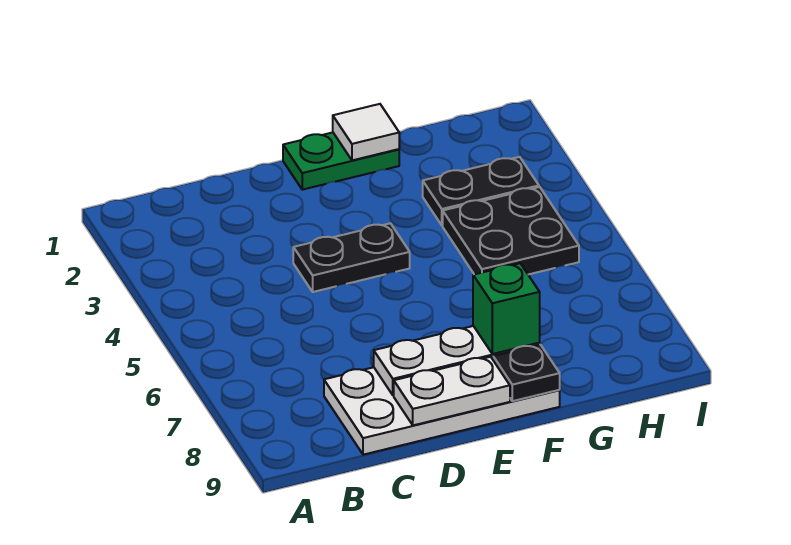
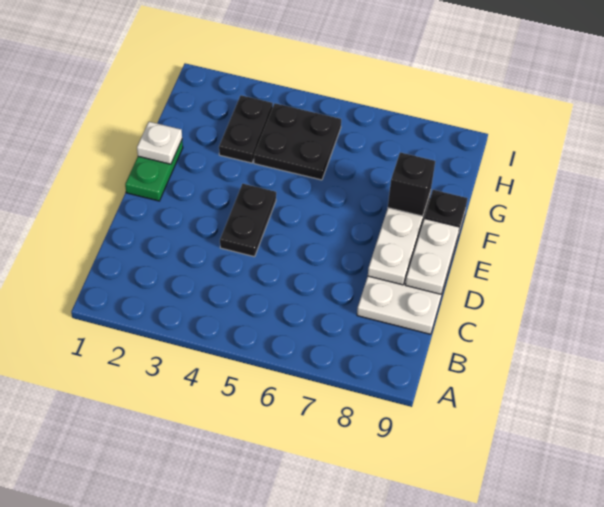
white 1x1 tile [333,104,399,160] -> white 1x1 plate [137,122,182,164]
green 1x1 brick [473,263,540,354] -> black 1x1 brick [388,153,435,216]

